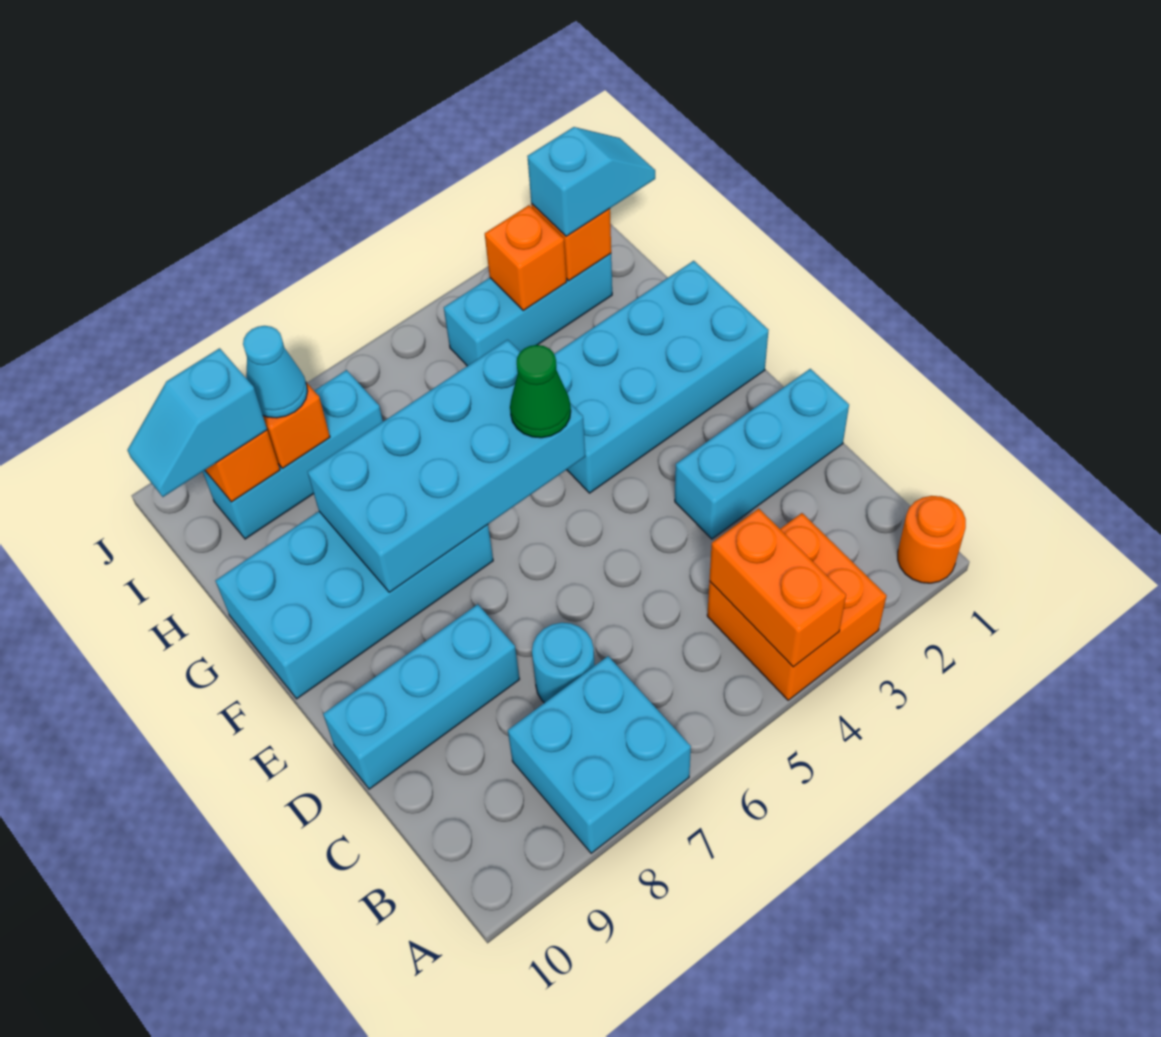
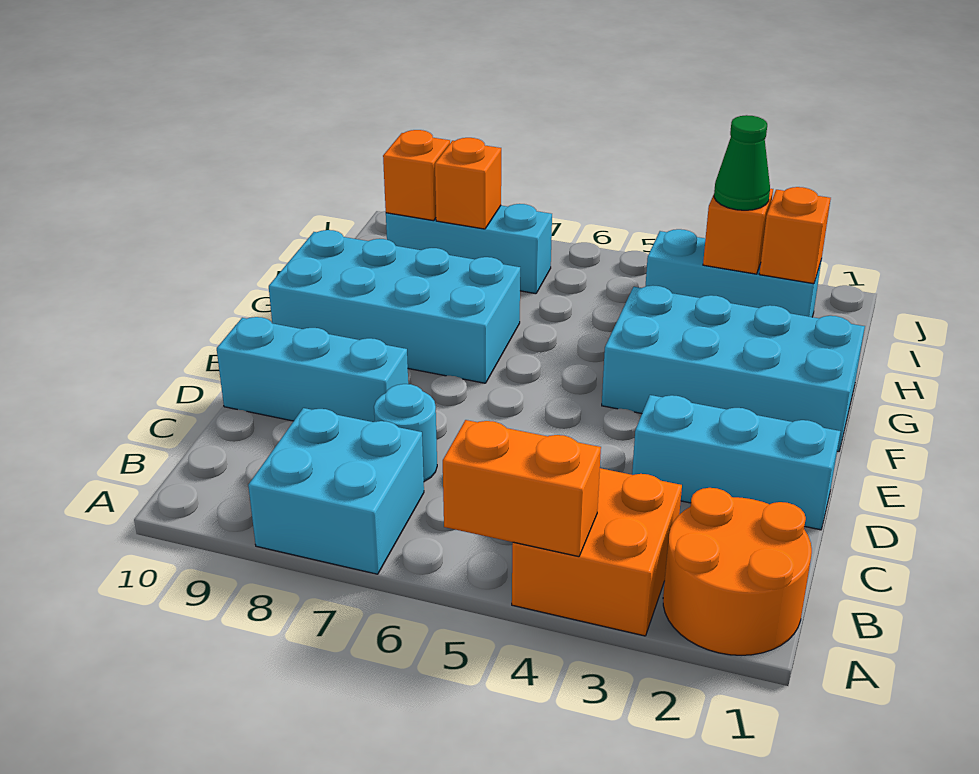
orange 1x1 round brick [898,496,966,583] -> orange 2x2 round brick [663,488,812,655]
orange 1x2 brick [709,509,846,667] -> orange 1x2 brick turned to [443,420,601,557]
cyan 2x4 brick [308,340,585,592] -> none
green 1x1 cone [510,345,571,438] -> green 1x1 cone moved to [714,115,770,210]
cyan 1x2 slope [527,127,655,236] -> none
cyan 1x1 cone [243,326,308,418] -> none
cyan 1x2 slope [128,348,267,497] -> none

